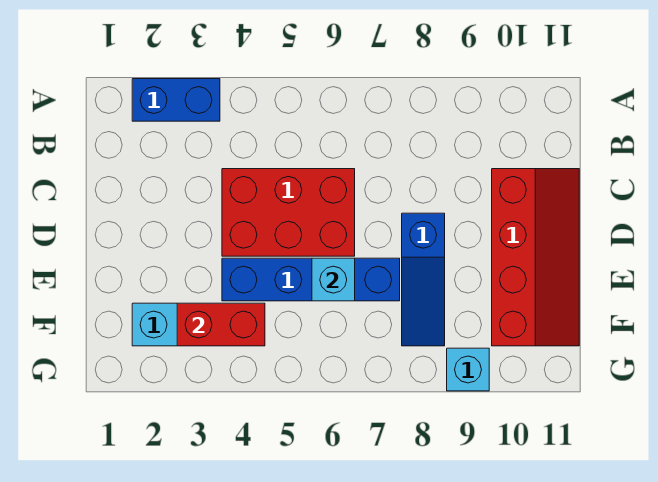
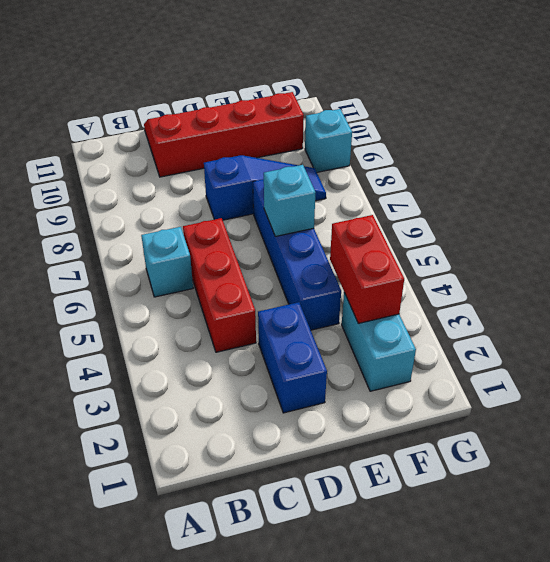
blue 1x2 brick [132,79,220,121] -> blue 1x2 brick moved to [258,302,327,413]
none -> cyan 1x1 brick [141,227,193,297]
red 2x3 brick [222,169,355,256] -> red 1x3 brick [183,218,256,352]

